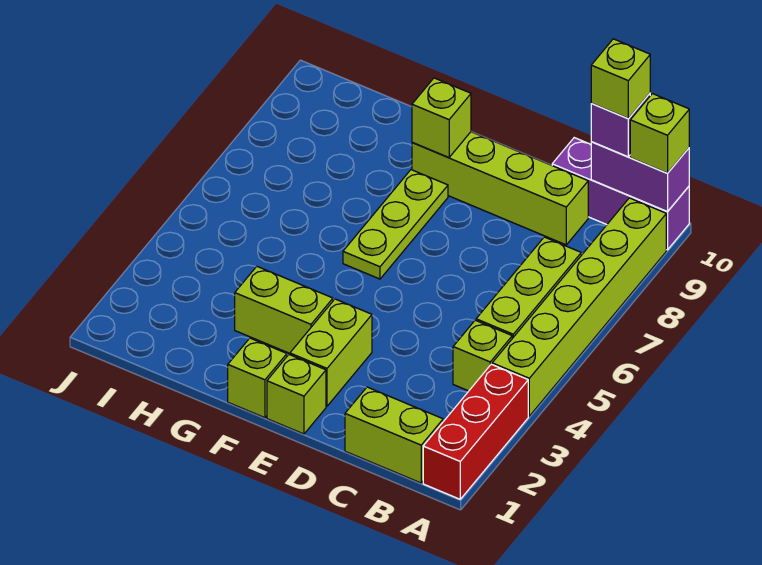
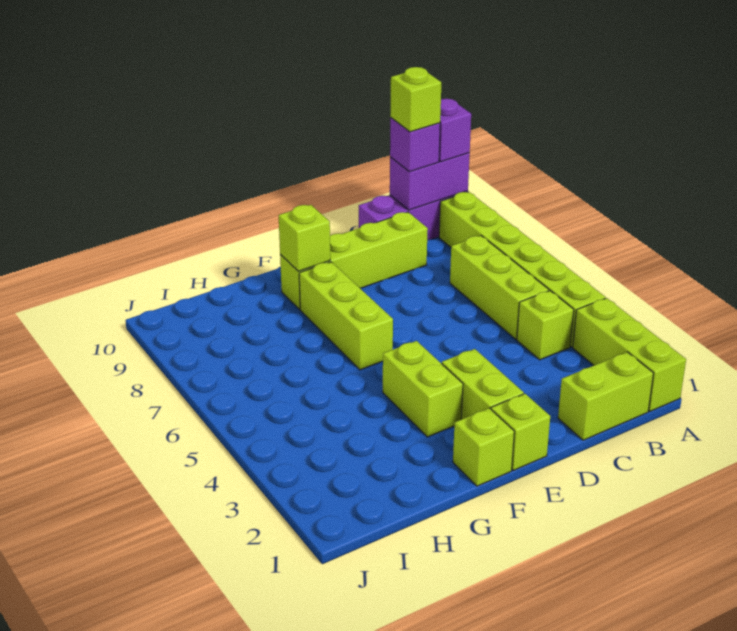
red 1x3 brick [423,364,528,499] -> lime 1x3 brick [573,298,686,411]
lime 1x1 brick [630,94,689,173] -> purple 1x1 brick [439,99,471,162]
lime 1x2 brick [235,267,333,353] -> lime 1x2 brick turned to [383,341,463,437]
lime 1x3 plate [343,170,448,279] -> lime 1x3 brick [299,262,393,370]

